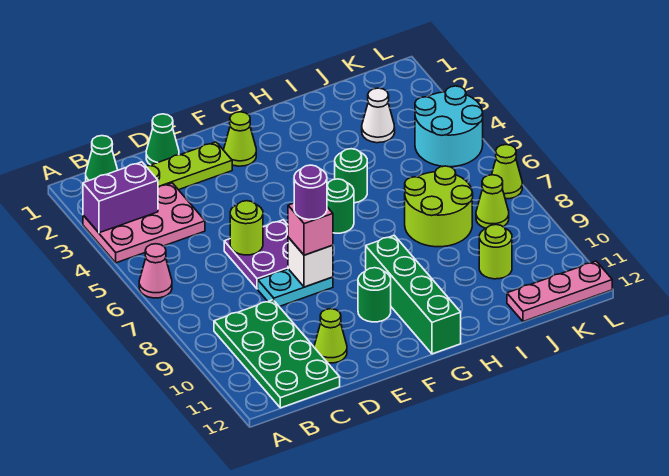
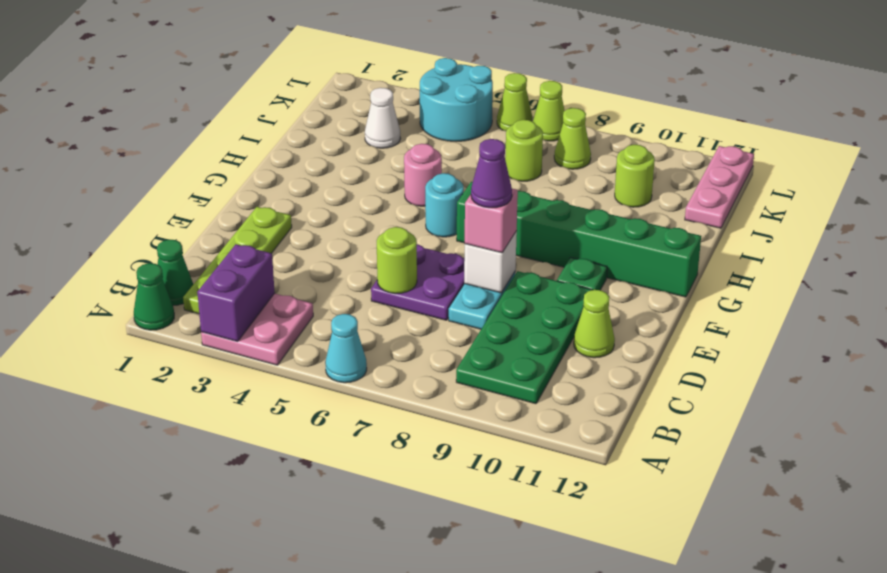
pink 2x3 plate [83,183,205,263] -> pink 2x2 plate [201,293,313,365]
pink 1x1 cone [139,244,172,298] -> cyan 1x1 cone [325,314,367,383]
green 2x4 plate [214,300,340,408] -> green 2x4 plate turned to [456,271,592,404]
green 1x1 cone [146,114,179,165] -> green 1x1 cone moved to [134,263,174,330]
purple 1x1 round brick [294,165,327,220] -> purple 1x1 cone [471,139,512,208]
lime 1x1 cone [224,112,256,166] -> lime 1x1 cone moved to [497,73,532,131]
green 1x1 round brick [358,268,391,322] -> green 1x1 plate [557,257,607,290]
green 1x1 round brick [327,179,354,233] -> cyan 1x1 round brick [425,173,464,237]
green 1x4 brick [366,235,461,354] -> green 1x6 brick [457,182,701,297]
green 1x1 round brick [335,149,367,203] -> pink 1x1 round brick [404,144,442,206]
lime 2x2 round brick [405,166,473,247] -> lime 1x1 round brick [505,120,543,181]

